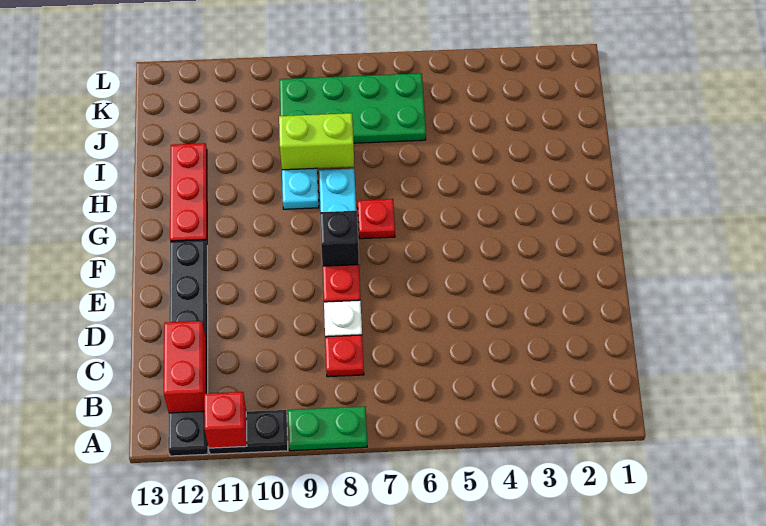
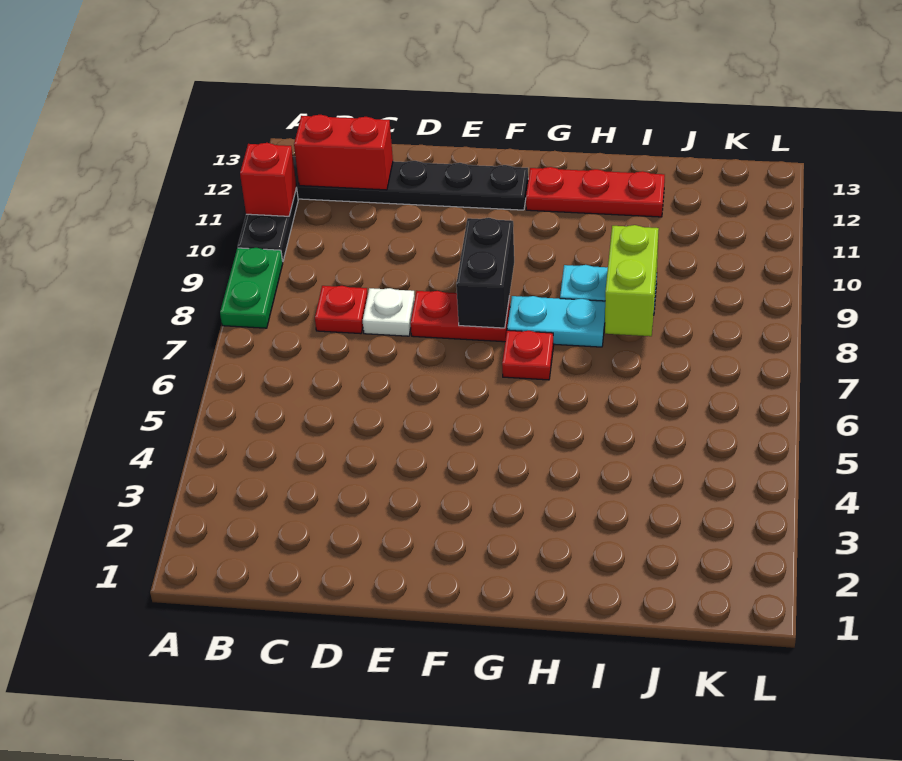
black 1x1 brick [320,211,359,266] -> black 1x2 brick [456,218,514,328]
green 2x4 plate [280,73,426,143] -> none

